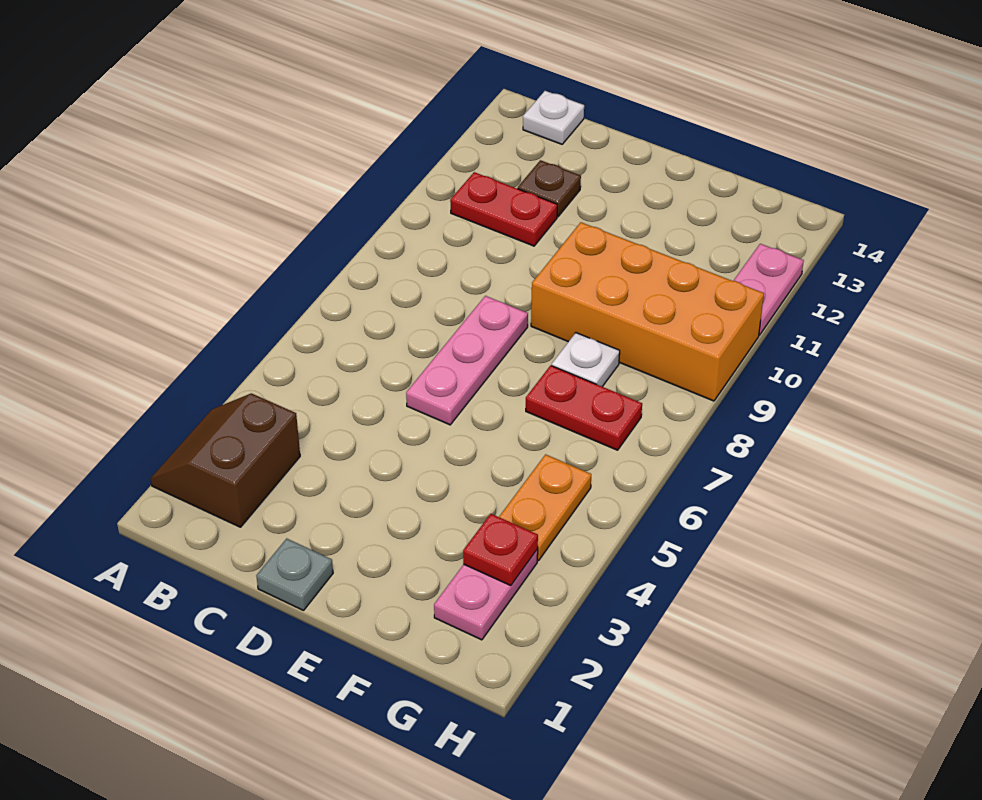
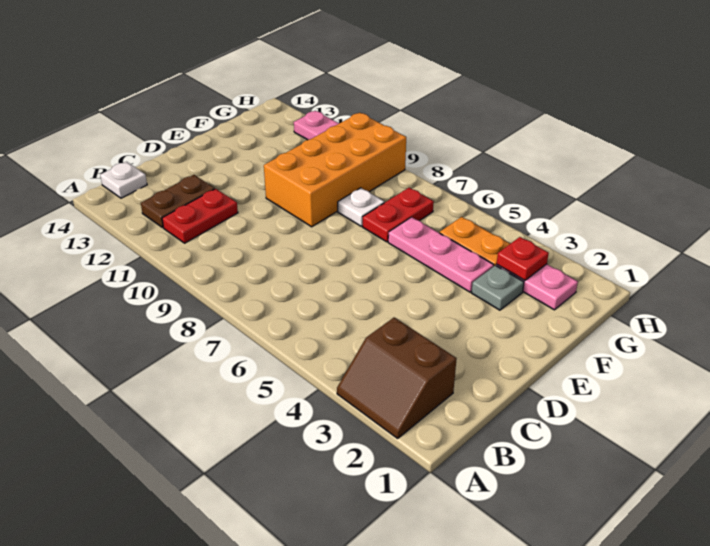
brown 1x1 plate [518,160,581,217] -> brown 1x2 plate [141,175,215,228]
grey 1x1 plate [256,539,333,610] -> grey 1x1 plate moved to [472,265,524,310]
pink 1x3 plate [406,296,528,425] -> pink 1x3 plate moved to [388,217,494,292]

